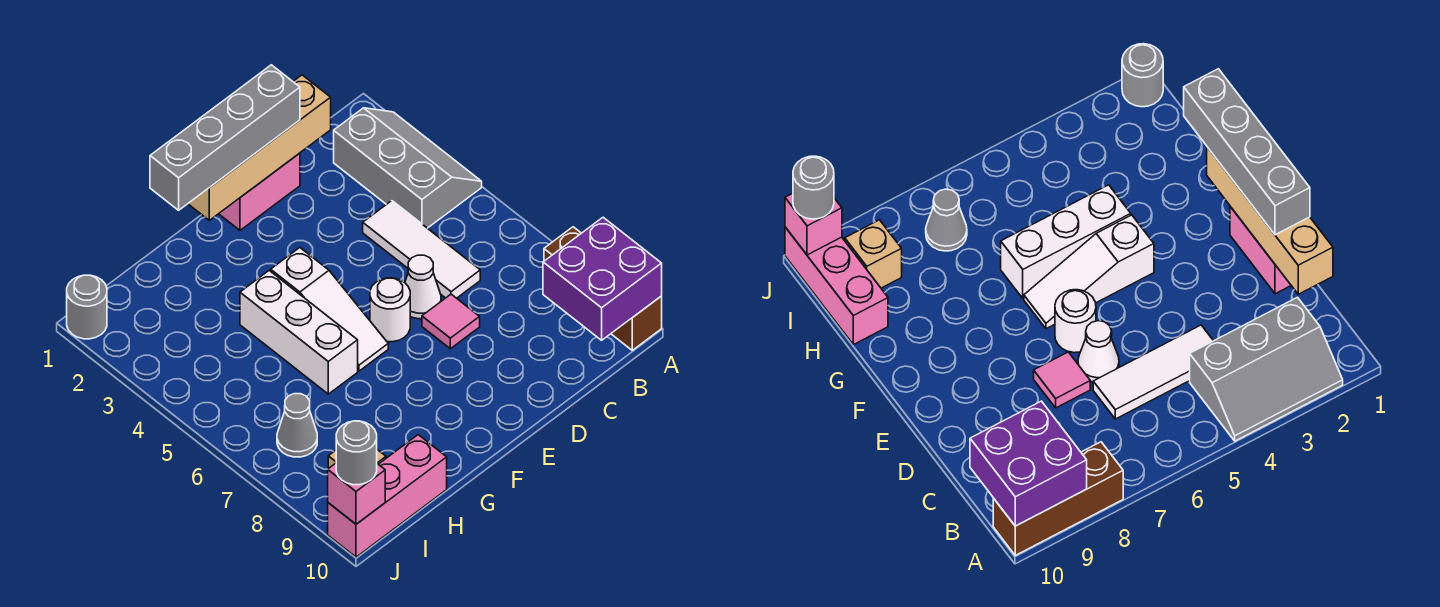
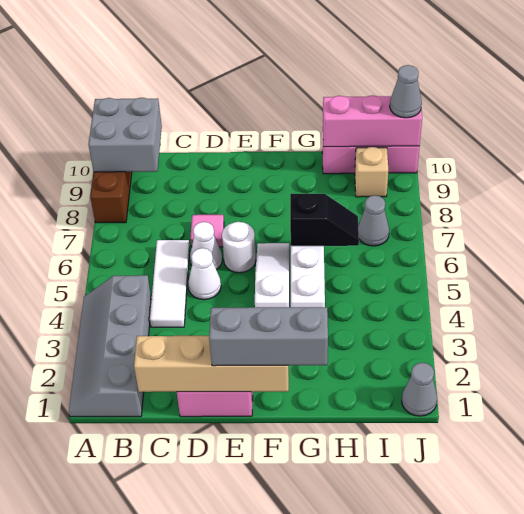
grey 2x3 slope [334,108,482,228] -> grey 2x4 slope [69,275,152,417]
purple 2x2 brick [543,217,662,340] -> grey 2x2 brick [88,98,162,172]
grey 1x4 brick [150,65,300,210] -> grey 1x3 brick [209,307,328,366]
none -> white 1x1 cone [188,248,221,300]
none -> black 1x2 slope [290,193,359,246]
grey 1x1 round brick [67,275,107,339] -> grey 1x1 cone [402,363,437,416]
pink 1x1 brick [328,463,385,524] -> pink 1x3 brick [323,95,422,147]
grey 1x1 round brick [336,421,377,485] -> grey 1x1 cone [390,65,422,118]

